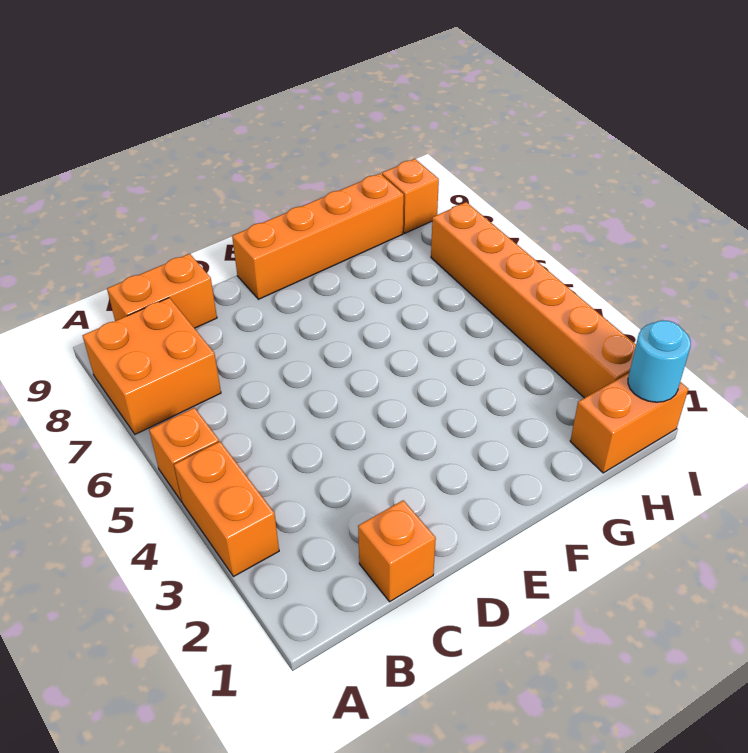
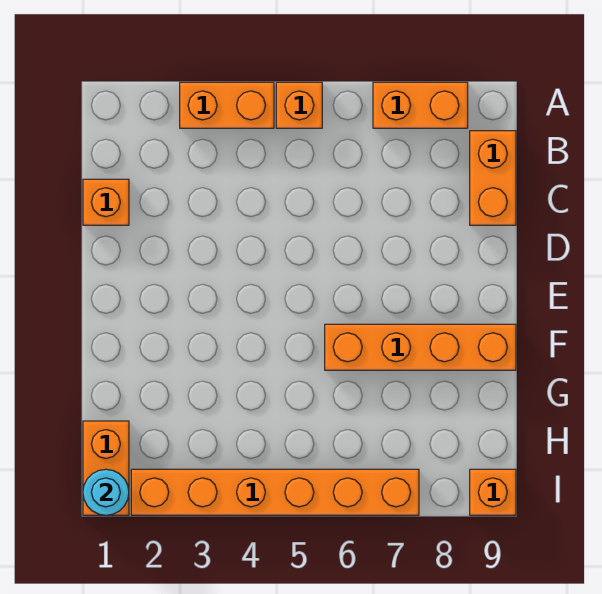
orange 2x2 brick [83,298,221,434] -> orange 1x2 brick [373,82,468,128]
orange 1x4 brick [232,174,404,299] -> orange 1x4 brick turned to [325,324,516,370]

